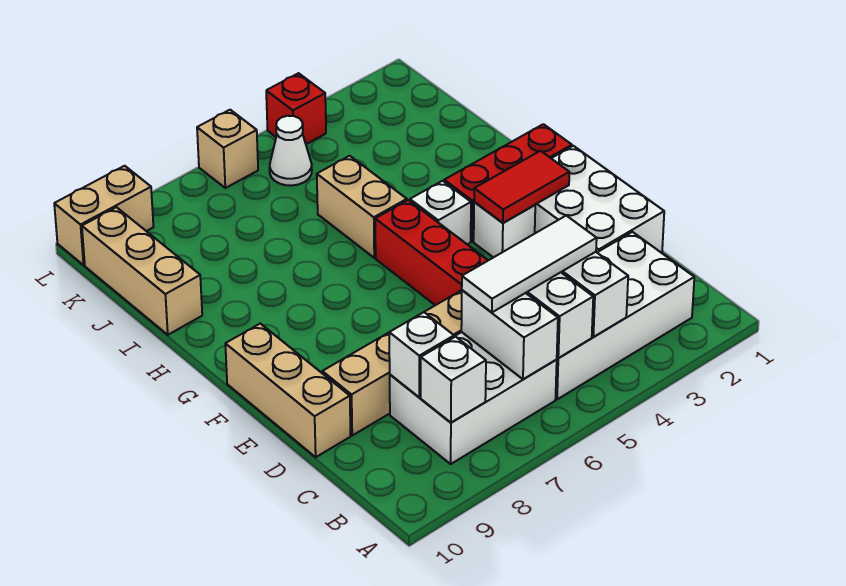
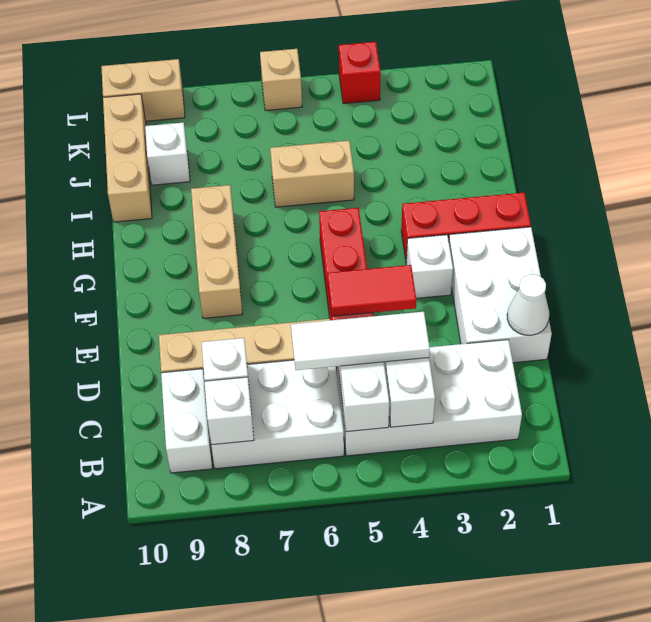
white 1x2 brick [461,290,558,379] -> white 1x2 brick moved to [161,369,212,473]
tan 1x3 brick [225,323,351,457] -> tan 1x3 brick moved to [191,185,242,318]
red 1x2 tile [474,151,569,223] -> red 1x2 tile moved to [328,265,416,316]
white 1x1 brick [410,181,471,244] -> white 1x1 brick moved to [145,122,190,185]
tan 1x2 brick [317,156,407,258] -> tan 1x2 brick turned to [270,141,354,207]
white 1x1 cone [270,116,312,186] -> white 1x1 cone moved to [507,274,549,335]

